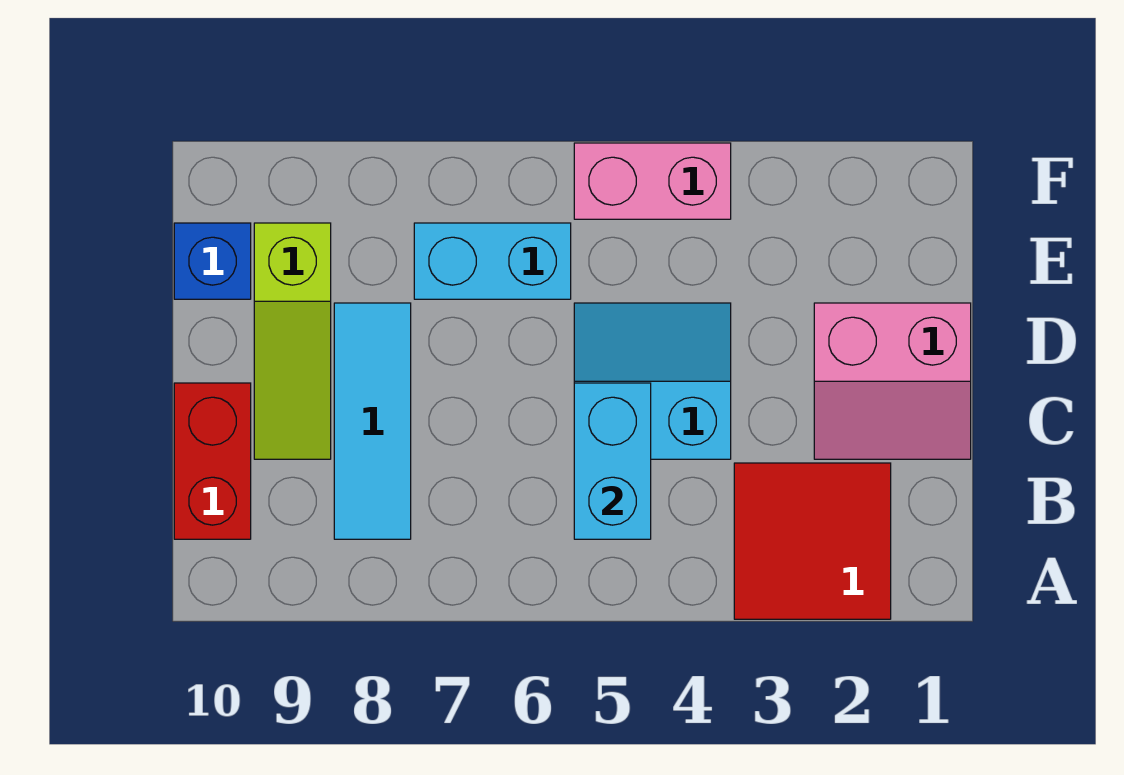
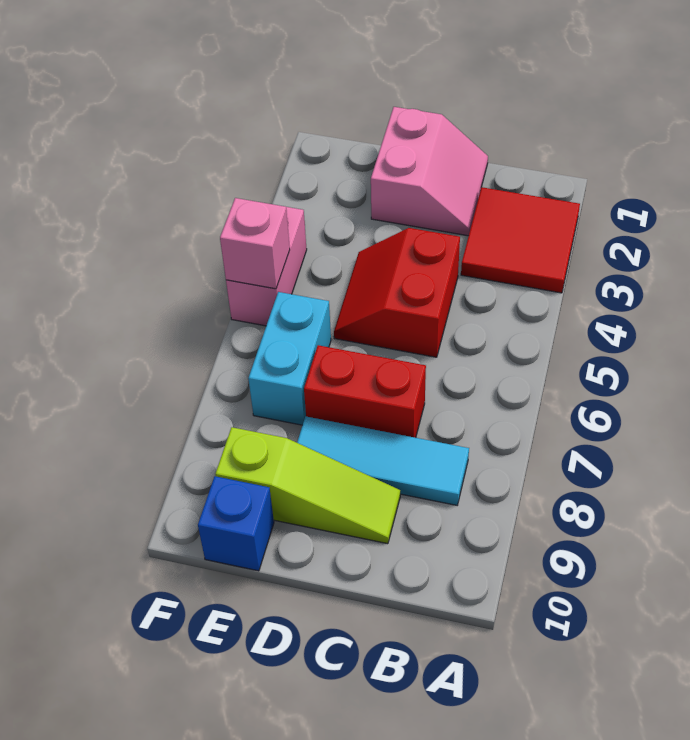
cyan 1x2 brick [574,383,651,539] -> none
red 1x2 brick [174,383,251,539] -> red 1x2 brick moved to [304,345,426,438]
cyan 2x2 slope [574,303,731,459] -> red 2x2 slope [334,228,460,357]
none -> pink 1x1 brick [220,198,290,289]

